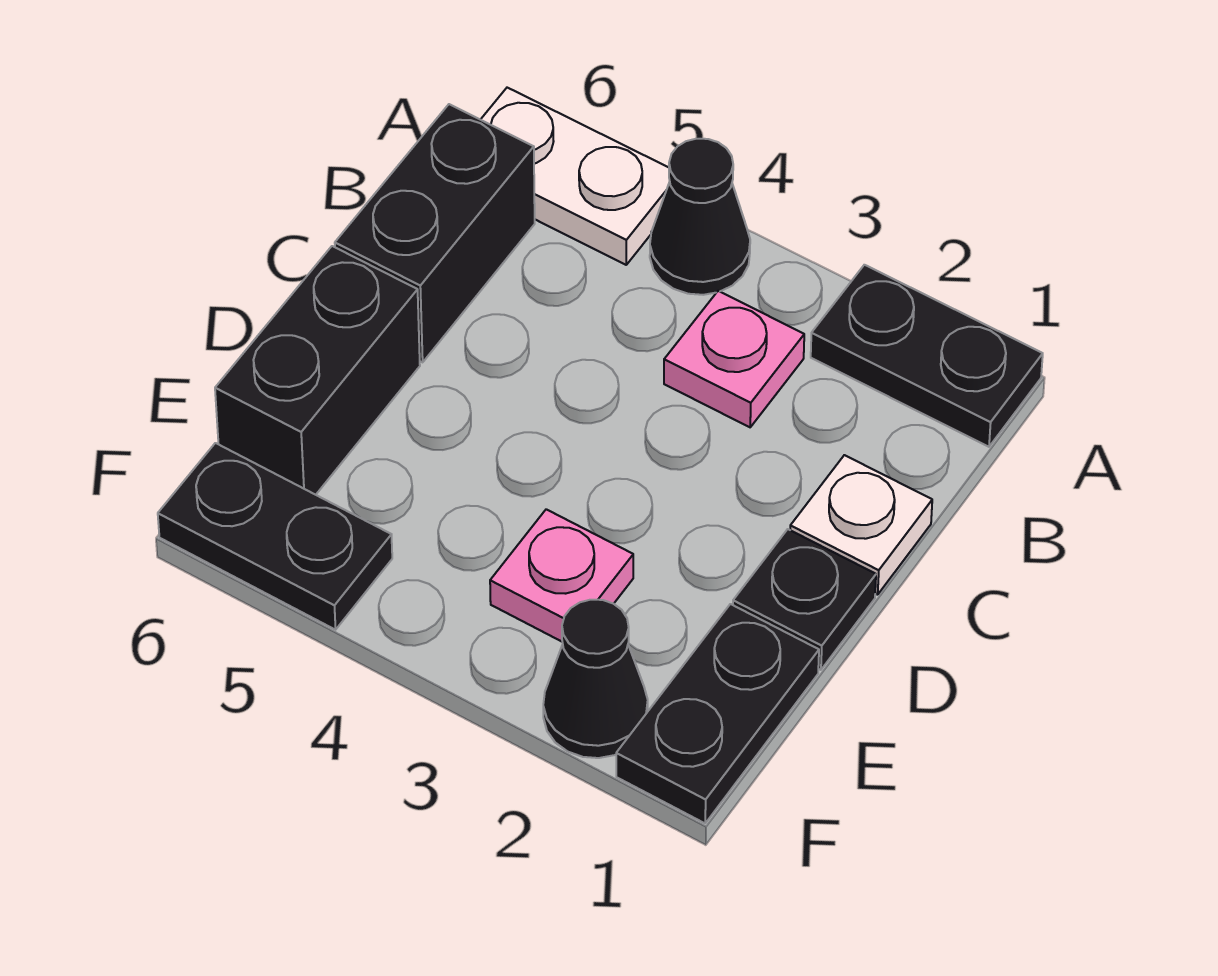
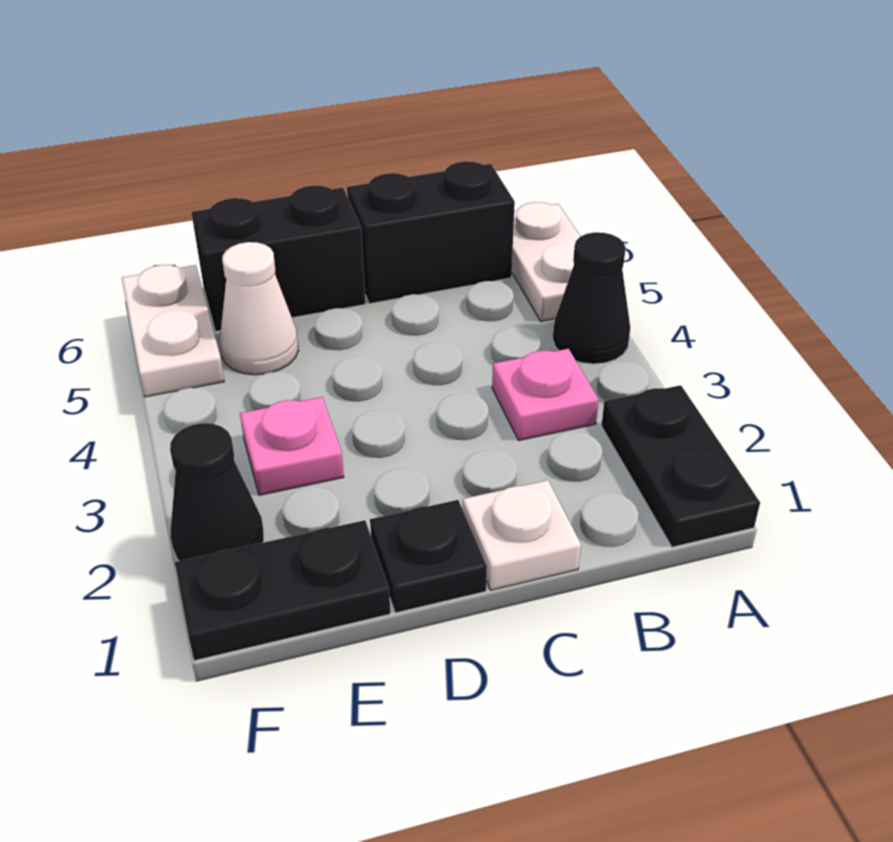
none -> white 1x1 cone [220,242,298,375]
black 1x2 plate [158,443,392,630] -> white 1x2 plate [122,265,224,397]

